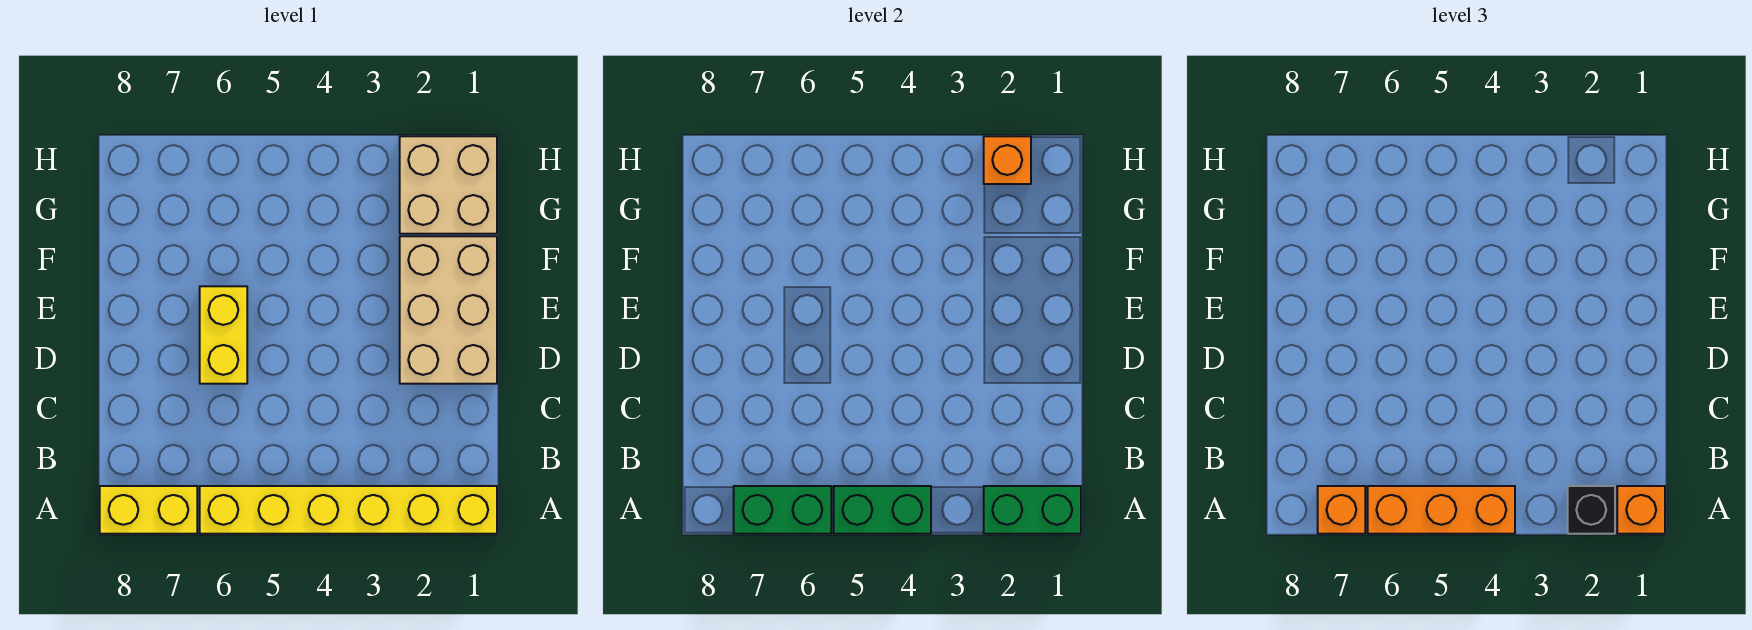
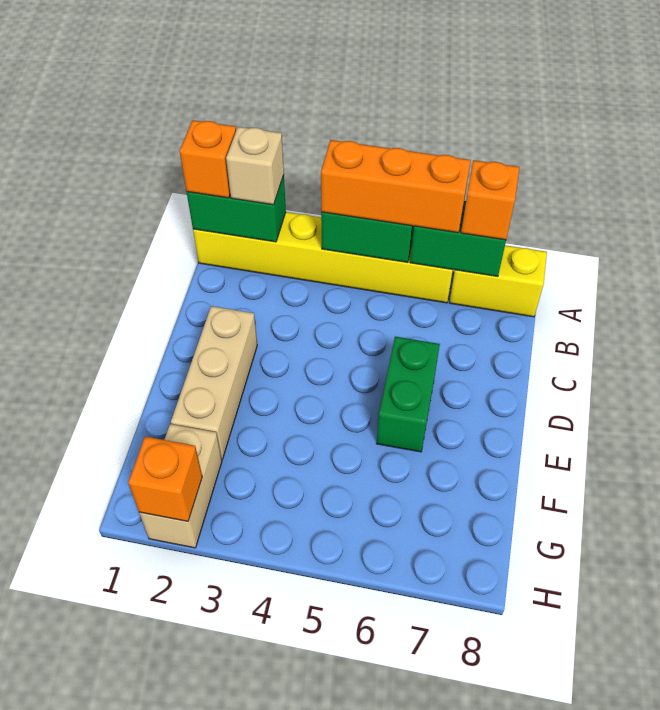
black 1x1 brick [1568,486,1615,534] -> tan 1x1 brick [226,127,284,205]
tan 2x3 brick [400,236,497,384] -> tan 1x3 brick [171,306,257,459]
yellow 1x2 brick [200,286,247,384] -> green 1x2 brick [376,337,440,452]
tan 2x2 brick [400,136,497,234] -> tan 1x2 brick [139,424,222,548]

